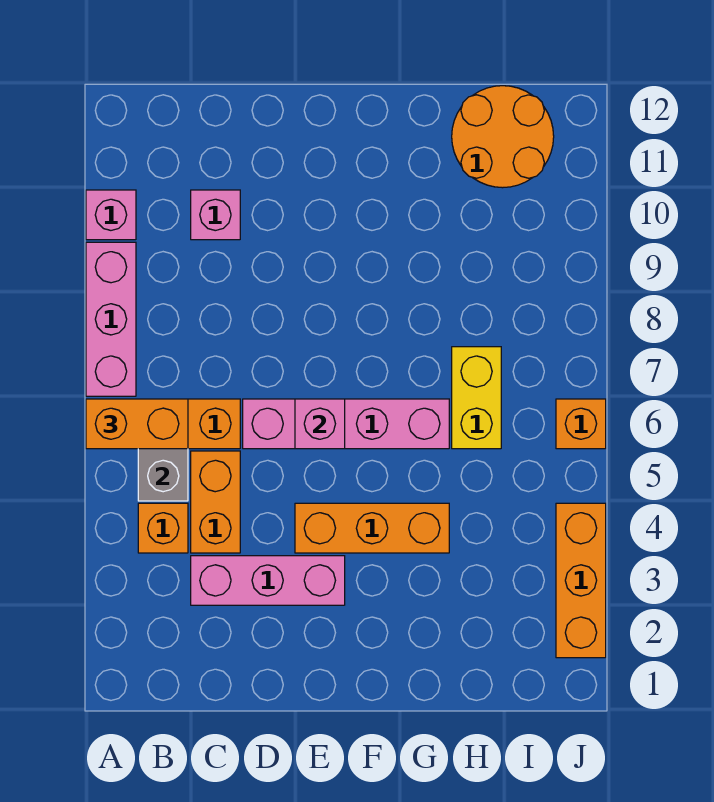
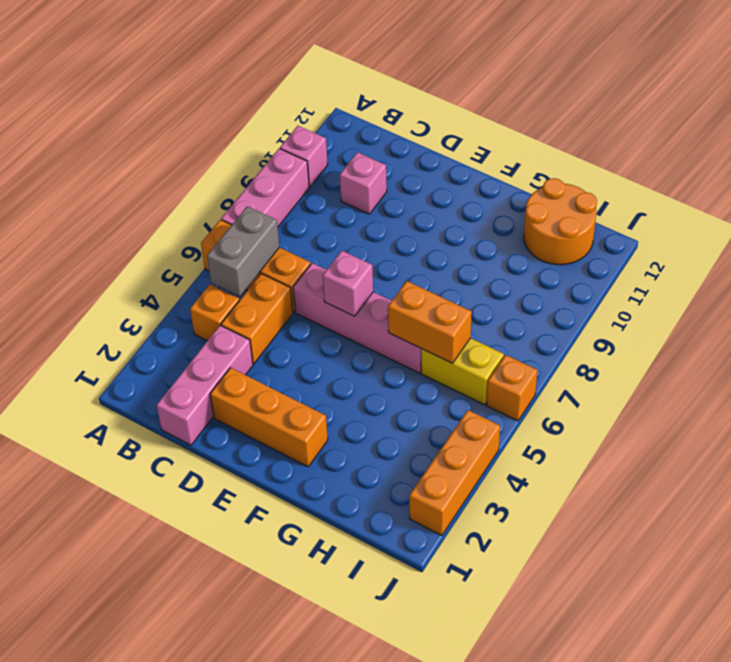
orange 1x2 brick [86,399,188,449] -> orange 1x2 brick moved to [388,281,472,363]
pink 1x3 brick [191,556,345,605] -> pink 1x3 brick turned to [156,325,253,445]
orange 1x3 brick [295,503,449,553] -> orange 1x3 brick moved to [210,368,328,467]
yellow 1x2 brick [452,347,501,449] -> yellow 1x2 brick turned to [421,338,504,405]

